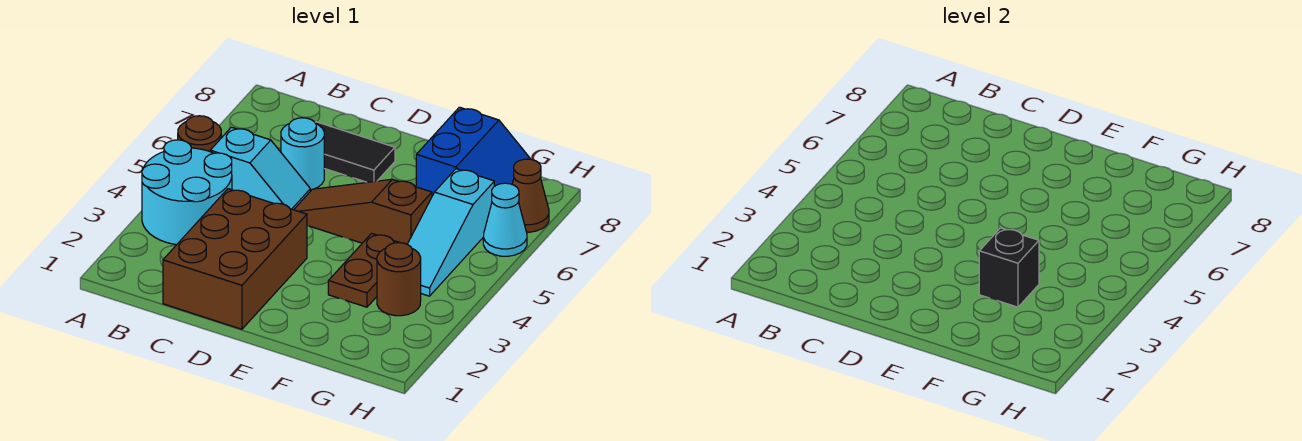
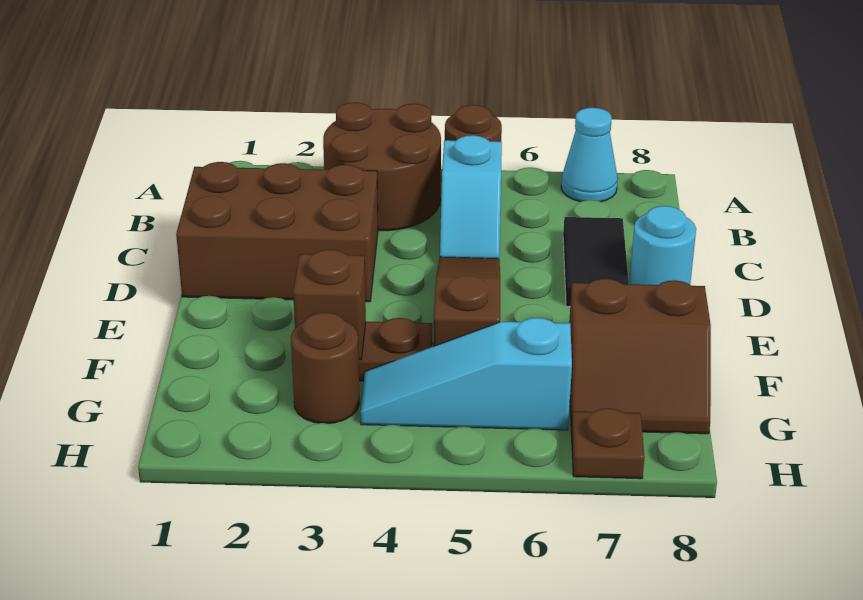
cyan 2x2 round brick [142,140,232,245] -> brown 2x2 round brick [323,102,441,231]
cyan 1x1 round brick [281,118,324,190] -> cyan 1x1 round brick moved to [630,206,696,285]
black 1x1 brick [979,228,1039,307] -> brown 1x1 brick [293,250,366,360]
blue 2x2 slope [416,107,530,196] -> brown 2x2 slope [569,279,711,434]
cyan 1x1 cone [483,183,527,256] -> cyan 1x1 cone moved to [561,108,618,202]
brown 1x1 cone [512,159,549,232] -> brown 1x1 plate [571,408,645,479]

